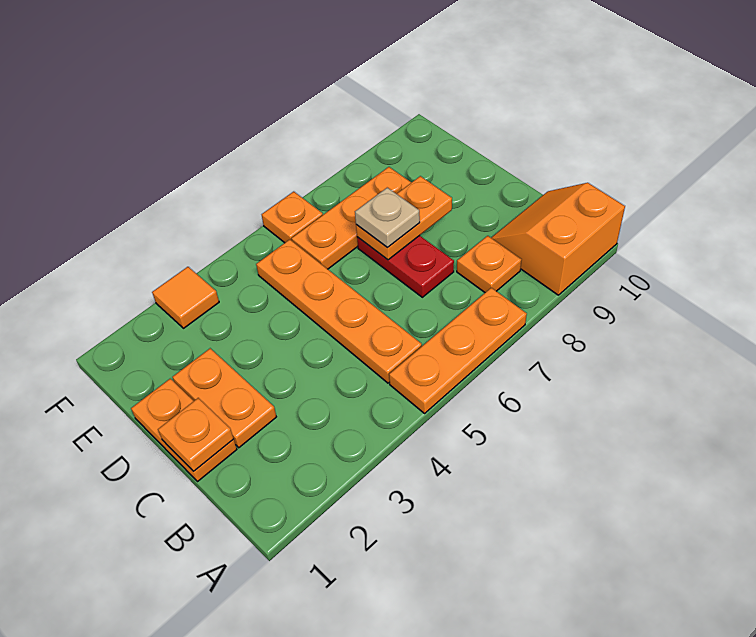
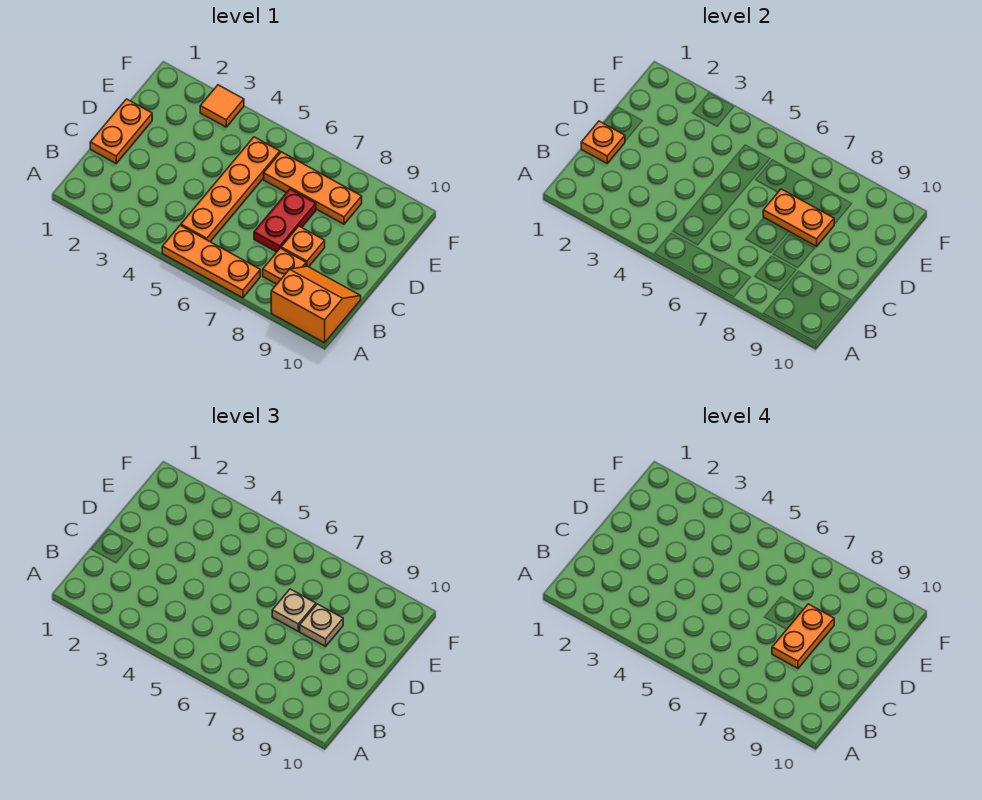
orange 1x2 plate [172,348,276,448] -> orange 1x2 plate moved to [772,604,834,668]
none -> tan 1x1 plate [300,604,343,646]
orange 1x1 plate [262,192,323,243] -> orange 1x1 plate moved to [281,226,325,267]

